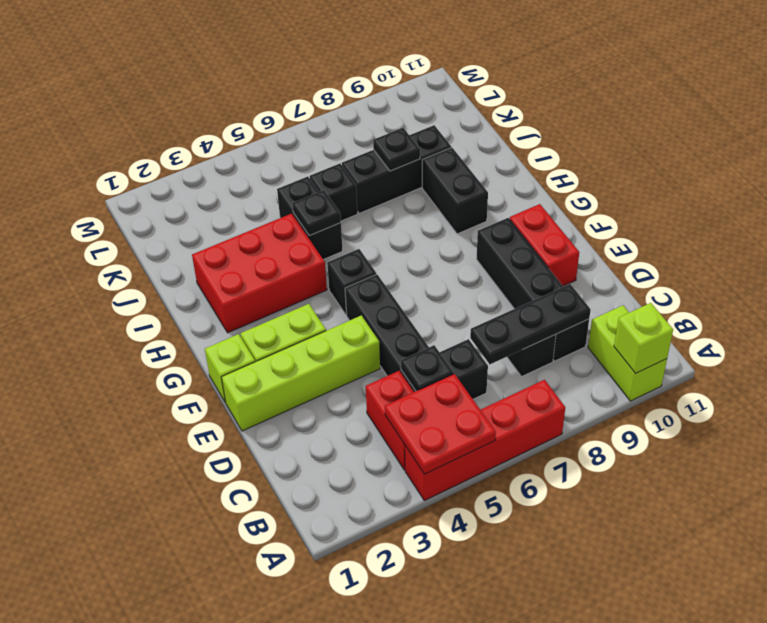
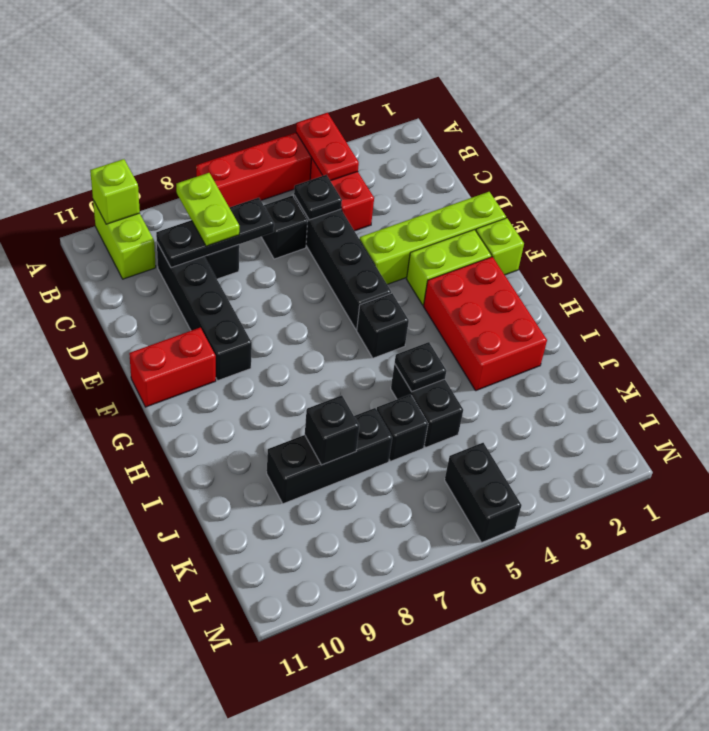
red 2x2 plate [385,374,496,474] -> red 1x2 plate [296,113,359,181]
none -> lime 1x2 plate [176,173,239,246]
red 1x2 brick [510,204,579,286] -> red 1x2 brick turned to [129,328,216,407]
red 2x3 brick [192,214,327,333] -> red 2x3 brick turned to [423,257,547,391]
black 1x2 brick [422,147,488,234] -> black 1x2 brick moved to [445,443,521,542]
black 1x1 plate [373,128,420,171] -> black 1x1 brick [305,395,359,465]

